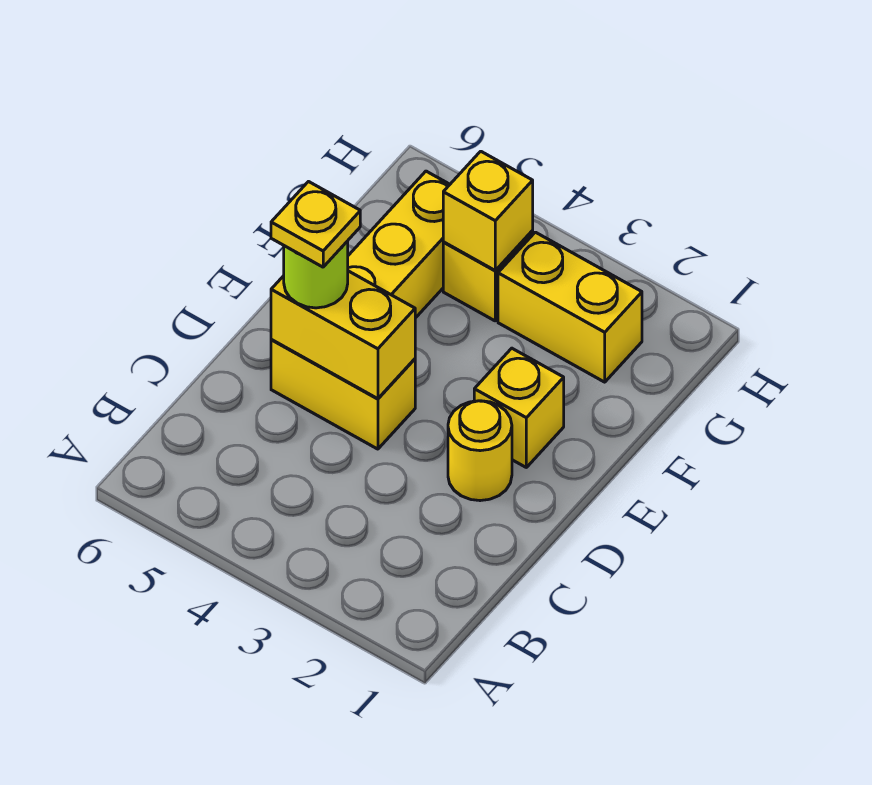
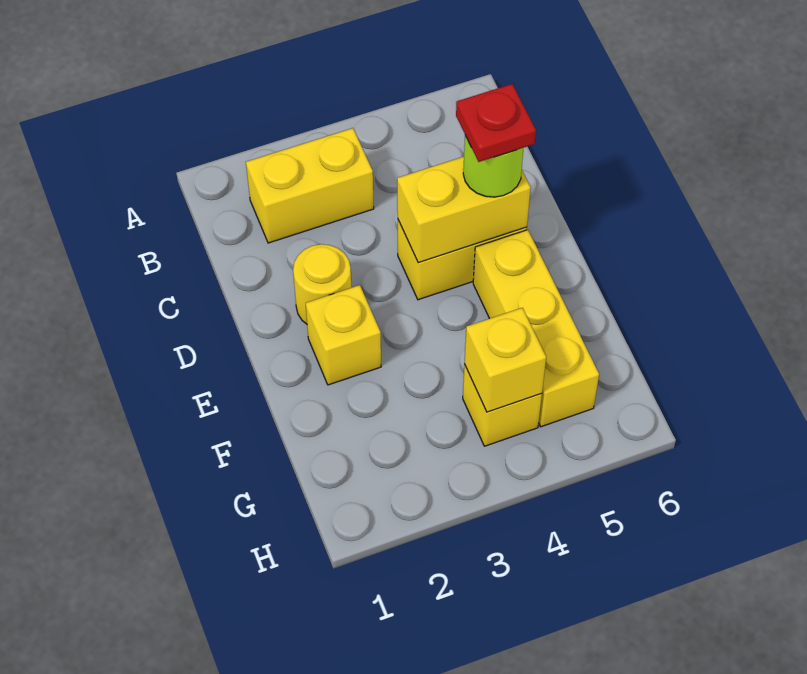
yellow 1x1 plate [271,182,360,267] -> red 1x1 plate [456,84,536,162]
yellow 1x2 brick [498,232,642,382] -> yellow 1x2 brick moved to [246,128,374,243]

